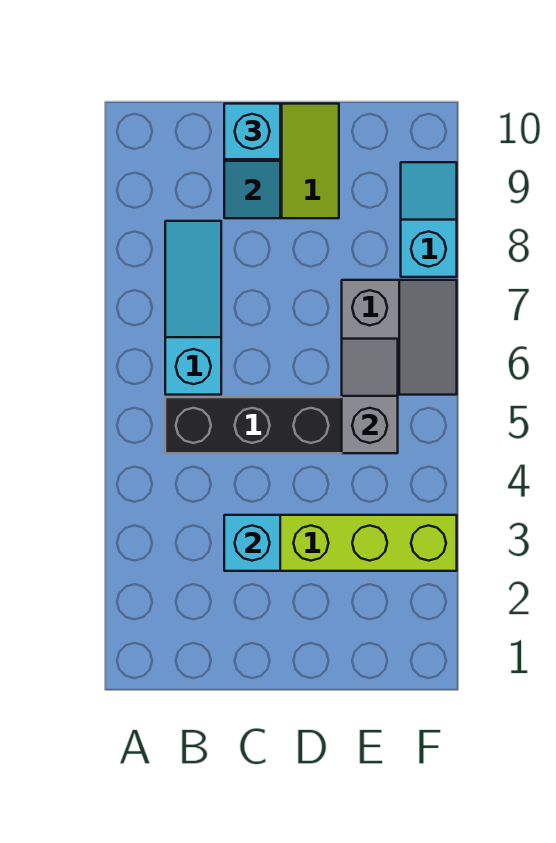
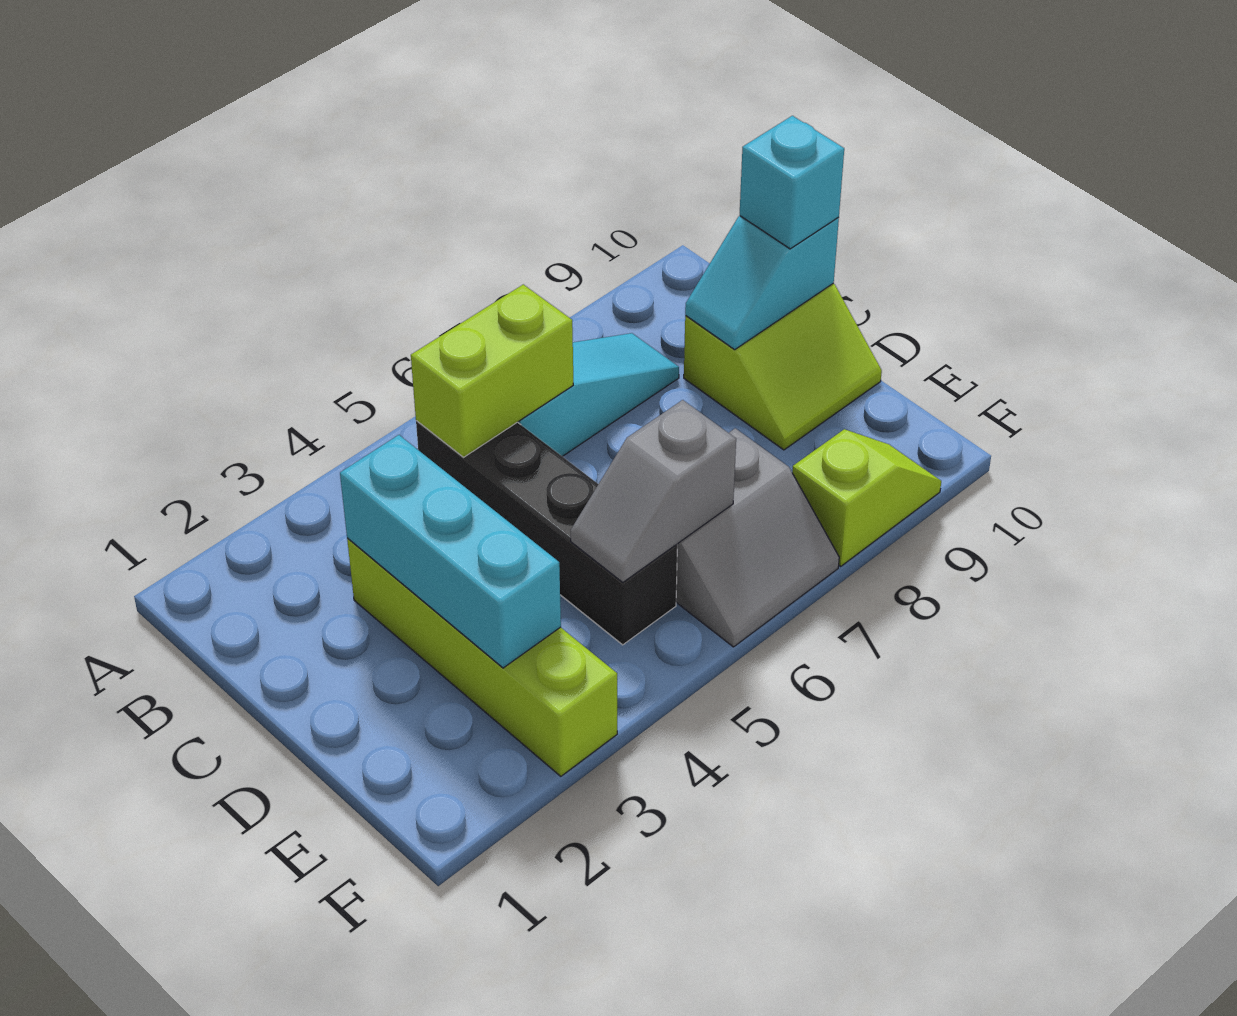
none -> lime 1x2 brick [411,284,573,457]
cyan 1x1 brick [224,515,280,571] -> cyan 1x3 brick [340,435,561,668]
grey 1x2 slope [342,339,398,453] -> grey 1x2 slope turned to [571,400,736,582]
cyan 1x2 slope [401,162,457,277] -> lime 1x2 slope [792,429,941,566]

